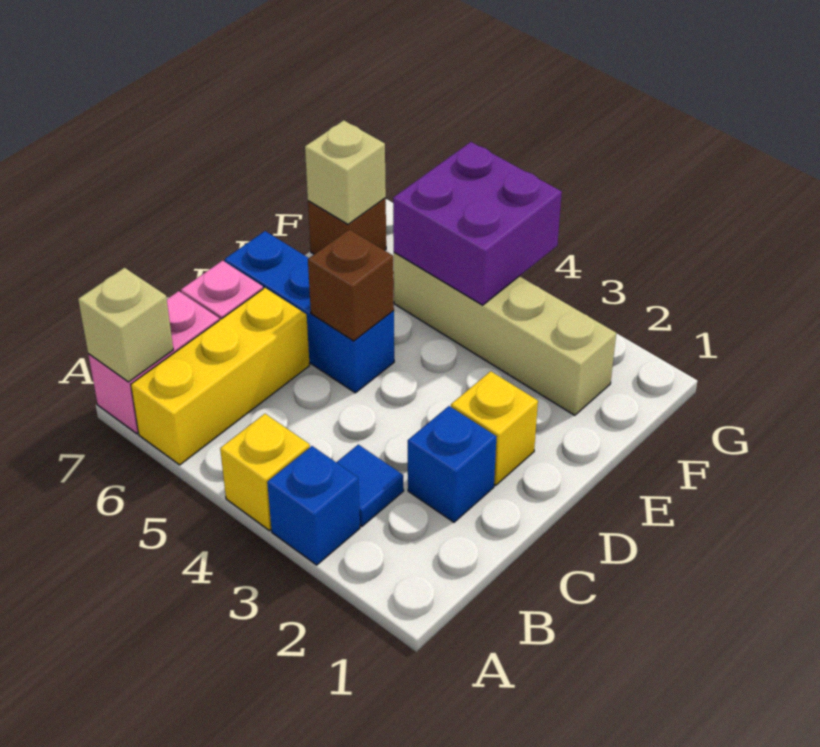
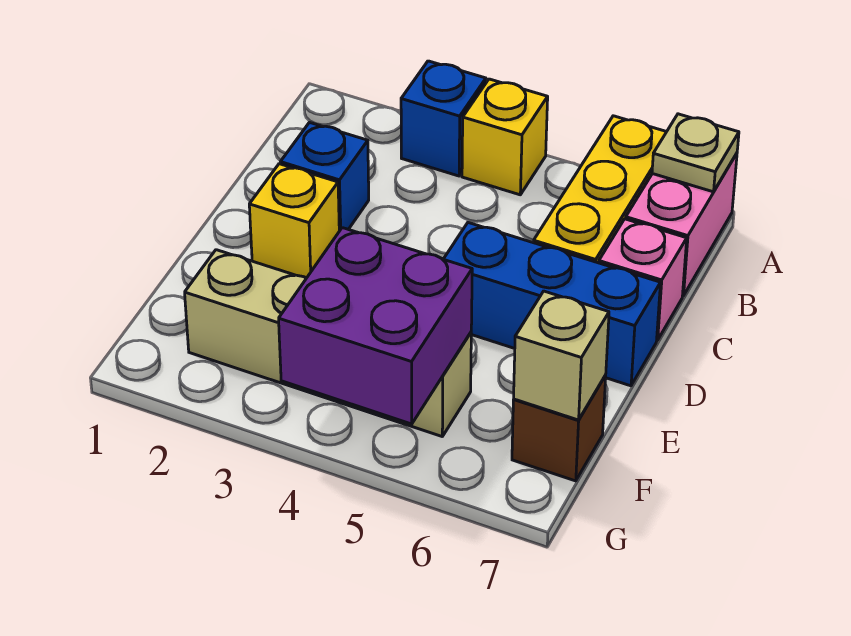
tan 1x1 brick [78,268,173,382] -> tan 1x1 plate [652,114,739,192]
blue 1x1 tile [336,445,404,526] -> none
brown 1x1 brick [308,229,394,341] -> none

